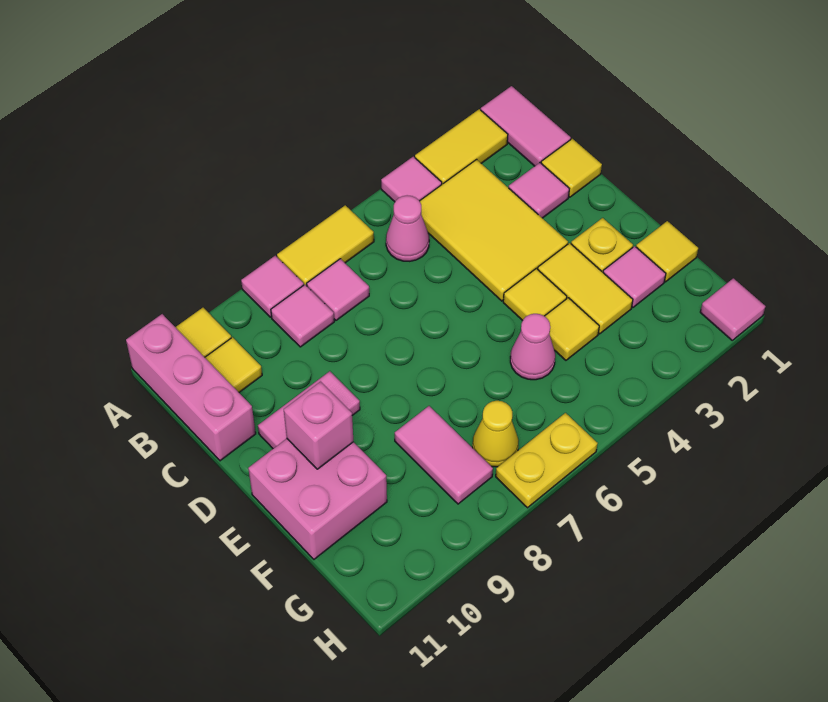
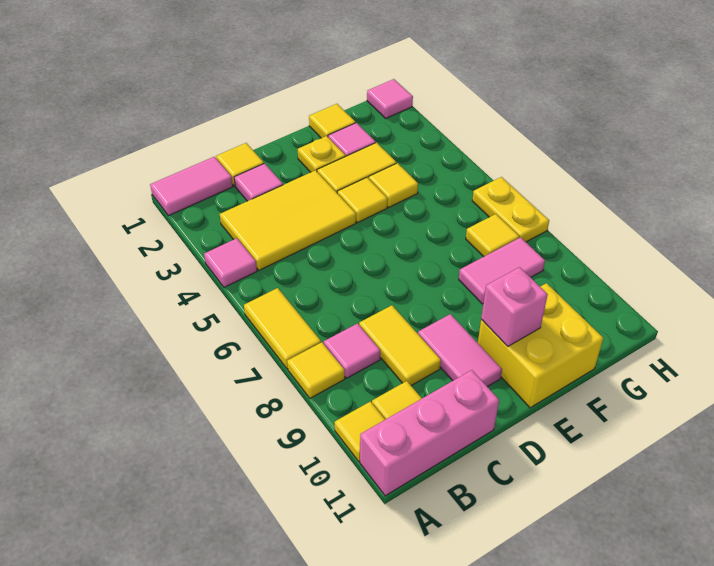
yellow 1x2 tile [415,109,508,184] -> yellow 1x2 tile moved to [359,305,441,386]
pink 1x1 tile [241,256,304,317] -> yellow 1x1 tile [287,342,345,398]
pink 1x1 cone [386,195,429,261] -> none
pink 1x1 tile [307,259,369,320] -> none
pink 2x2 brick [248,439,387,559] -> yellow 2x2 brick [478,283,603,408]
pink 1x1 cone [510,314,555,380] -> none
yellow 1x1 cone [473,401,519,467] -> yellow 1x1 tile [466,214,519,257]

